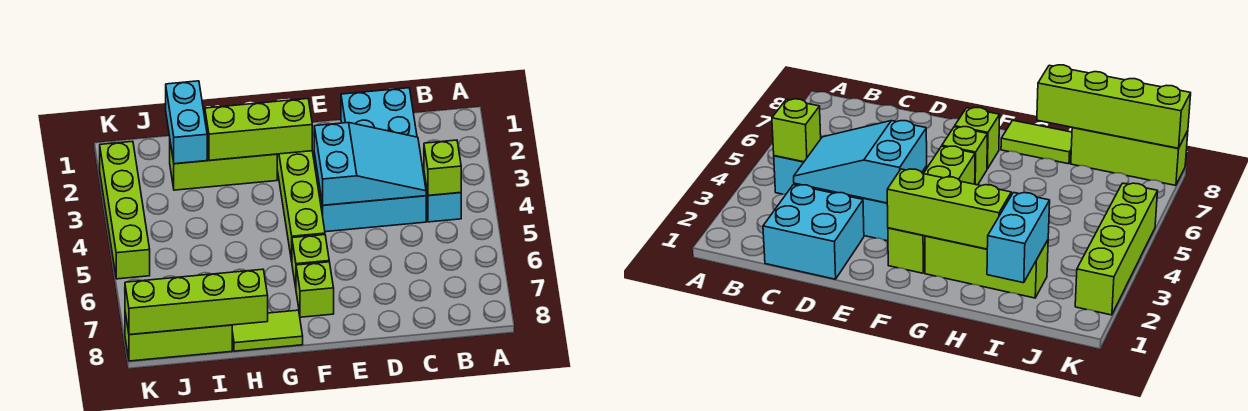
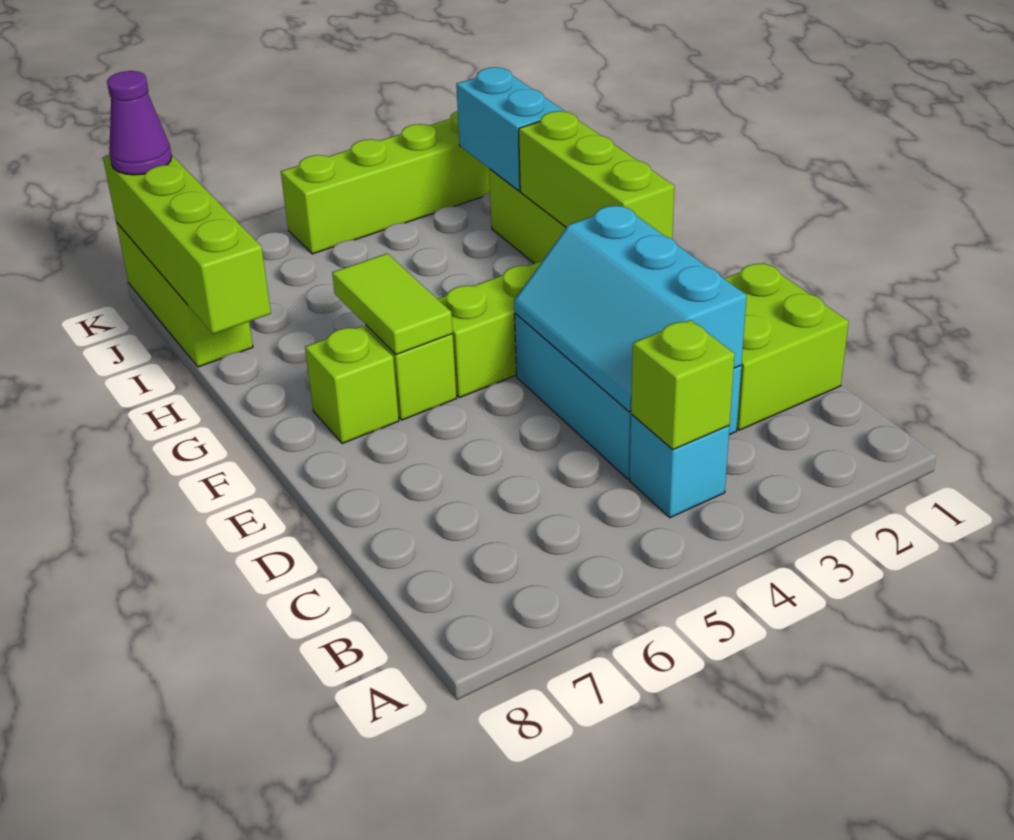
cyan 2x2 brick [341,88,417,137] -> lime 2x2 brick [724,263,849,430]
cyan 2x3 slope [314,123,426,205] -> cyan 2x3 slope turned to [514,206,747,412]
lime 1x2 tile [232,310,303,351] -> lime 1x2 tile moved to [332,254,453,355]
cyan 1x2 brick [166,81,207,164] -> cyan 1x2 brick turned to [456,67,565,191]
none -> purple 1x1 cone [107,71,172,175]

